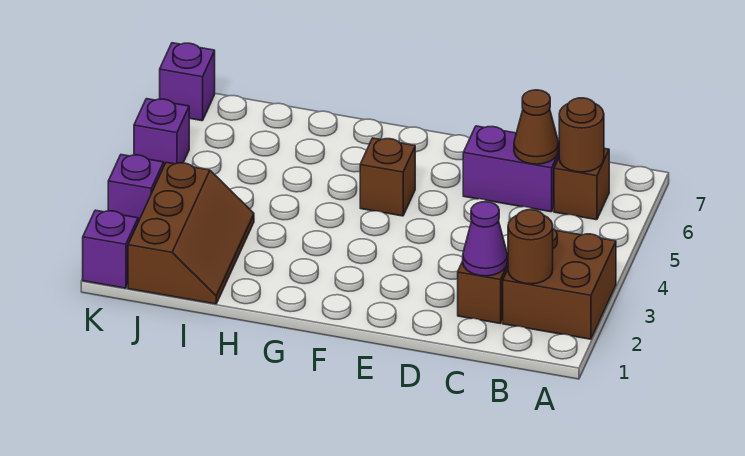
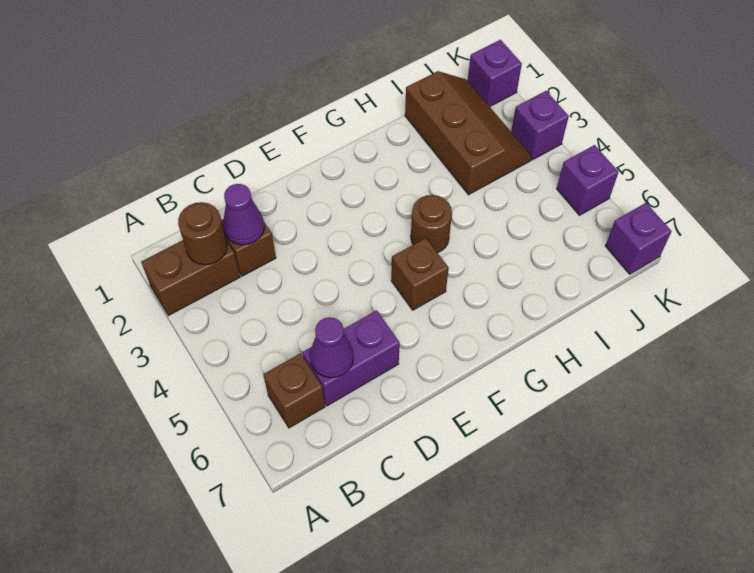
brown 2x2 brick [503,229,616,339] -> brown 1x2 brick [141,240,240,315]
brown 1x1 round brick [559,98,604,172] -> brown 1x1 round brick moved to [411,195,452,253]
brown 1x1 cone [514,90,559,164] -> purple 1x1 cone [310,317,353,378]
brown 2x3 slope [128,162,254,304] -> brown 2x3 slope turned to [405,71,532,195]

